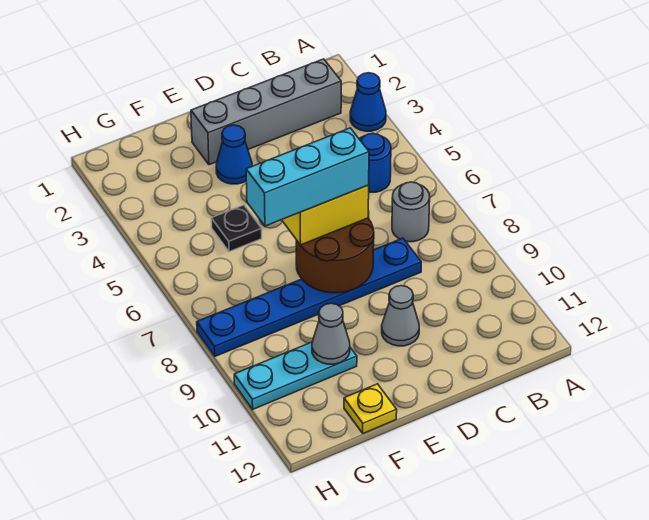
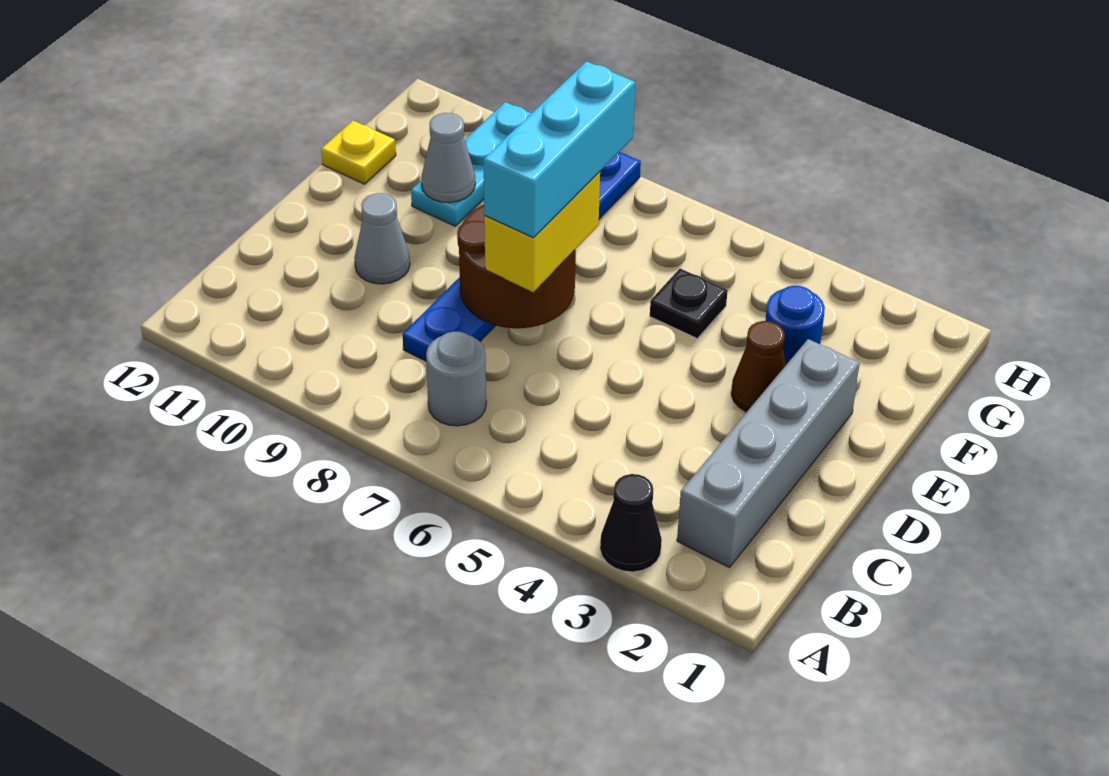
blue 1x1 cone [350,73,386,131] -> black 1x1 cone [600,474,662,572]
blue 1x1 round brick [359,133,391,192] -> blue 1x1 round brick moved to [765,286,825,365]
blue 1x1 cone [216,125,252,184] -> brown 1x1 cone [731,321,786,412]

